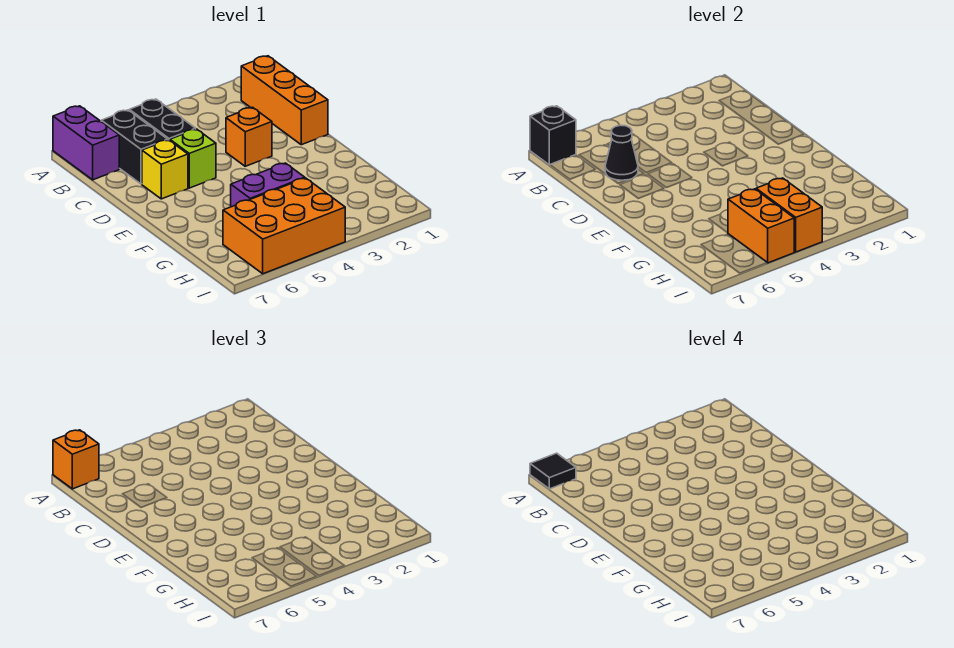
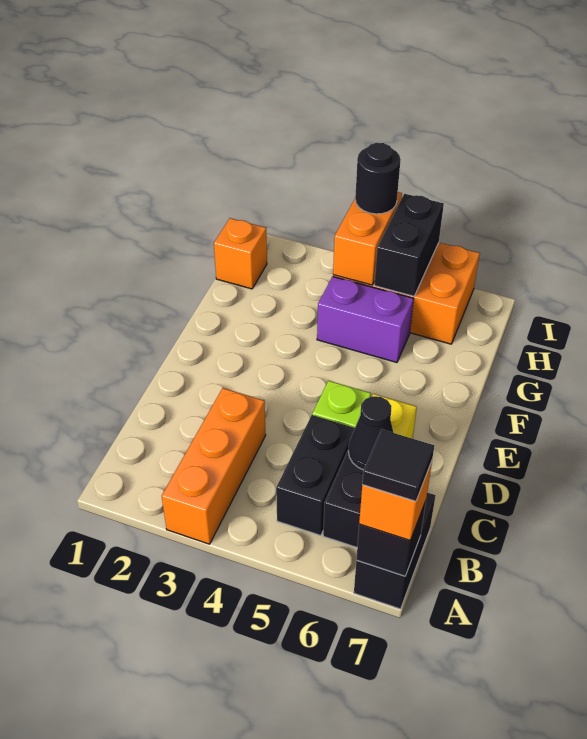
purple 1x2 brick [53,106,119,180] -> black 1x2 brick [354,492,436,609]
orange 1x3 brick [241,56,328,145] -> orange 1x3 brick moved to [162,388,266,544]
orange 1x1 brick [226,107,272,166] -> orange 1x1 brick moved to [214,218,267,289]
orange 1x2 brick [728,189,794,263] -> black 1x2 brick [374,194,444,296]
none -> black 1x1 round brick [355,143,401,214]

